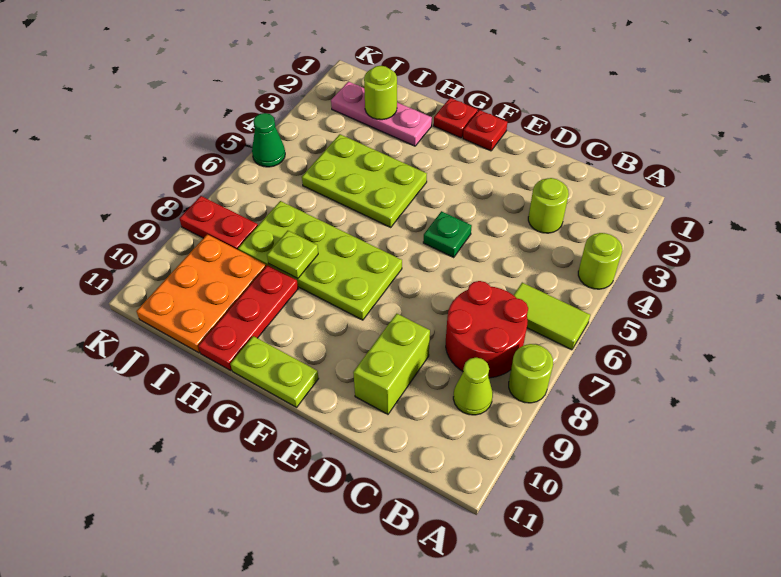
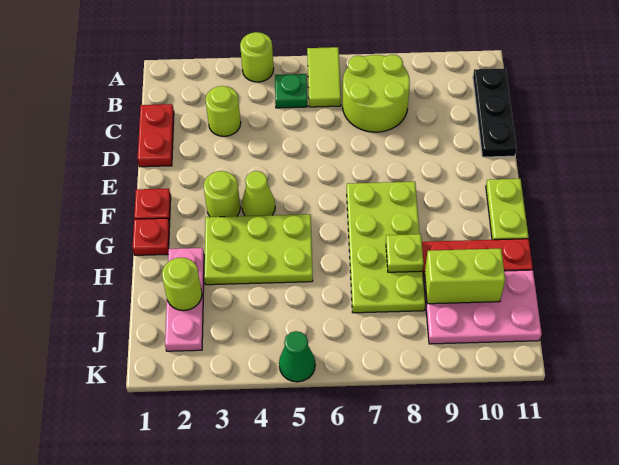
lime 1x1 round brick [509,344,553,403] -> lime 1x1 round brick moved to [203,171,240,217]
red 2x2 round brick [446,281,528,378] -> lime 2x2 round brick [343,55,410,132]
lime 1x1 cone [453,357,493,415] -> lime 1x1 cone moved to [242,171,275,216]
none -> black 1x3 plate [473,68,517,157]
lime 1x2 brick [353,314,430,414] -> lime 1x2 brick moved to [425,249,505,304]
green 1x1 plate [423,211,472,257] -> green 1x1 plate moved to [275,74,307,108]
lime 2x3 plate [302,134,427,227] -> lime 2x3 plate turned to [204,214,313,285]
orange 2x3 plate [136,234,266,353] -> pink 2x3 plate [424,270,542,344]
red 1x2 plate [179,196,258,250] -> red 1x2 plate moved to [138,104,174,167]

